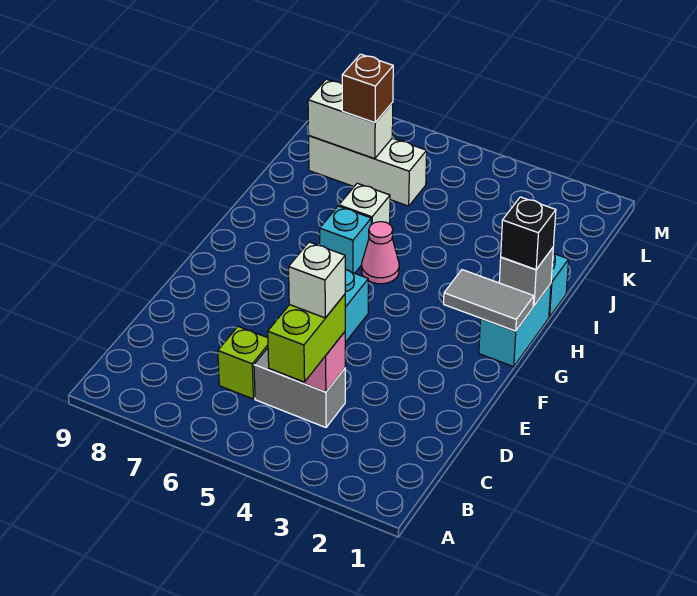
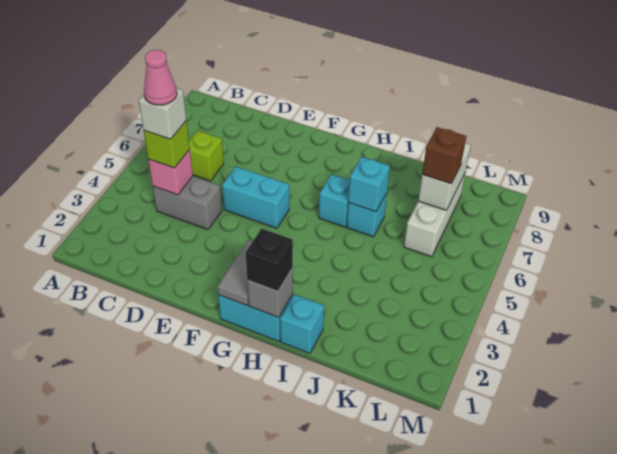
lime 1x2 brick [268,294,345,382] -> lime 1x1 brick [144,121,190,168]
grey 1x2 brick [254,348,345,427] -> grey 1x2 brick turned to [153,176,222,230]
pink 1x1 cone [362,222,399,284] -> pink 1x1 cone moved to [144,50,177,105]
white 1x1 brick [339,183,390,225] -> cyan 1x1 brick [347,193,387,237]
none -> cyan 1x1 brick [348,157,390,212]

